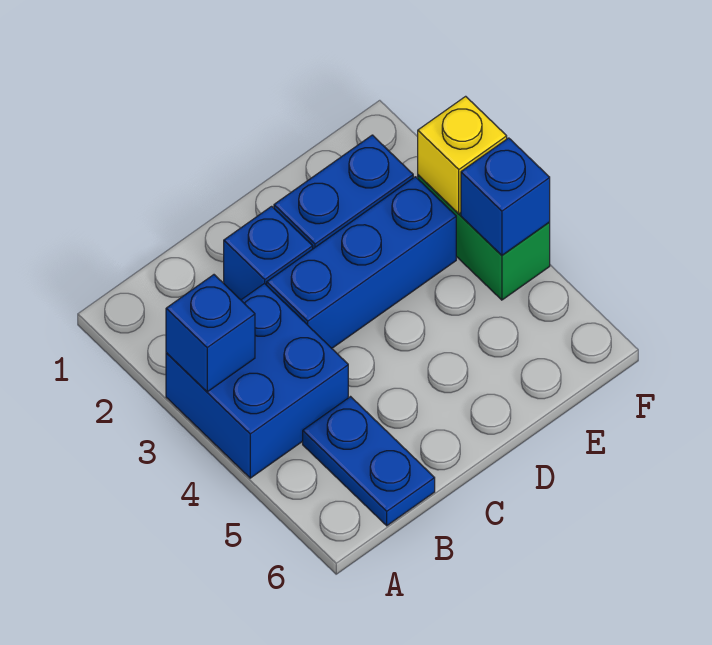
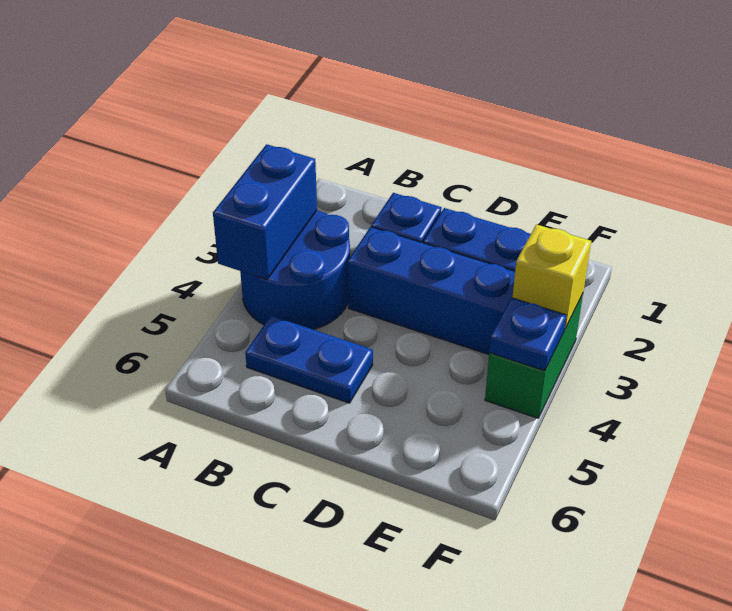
blue 2x2 brick [166,284,348,478] -> blue 2x2 round brick [240,210,350,330]
blue 1x1 brick [166,275,255,392] -> blue 1x2 brick [213,144,317,280]
blue 1x2 plate [303,397,435,526] -> blue 1x2 plate turned to [245,316,373,403]
blue 1x1 brick [461,138,550,255] -> blue 1x1 plate [489,298,566,371]

